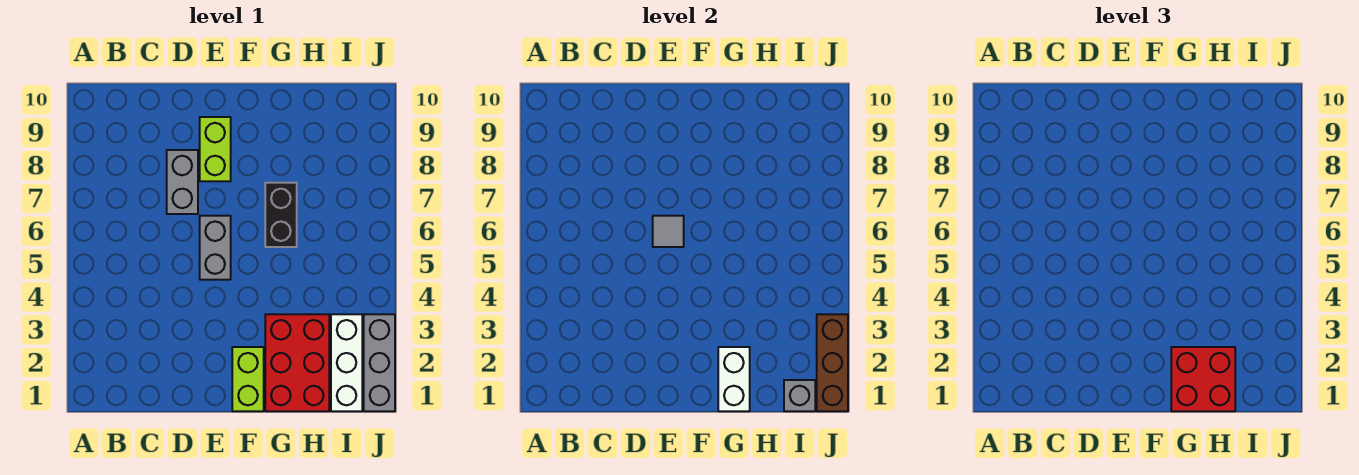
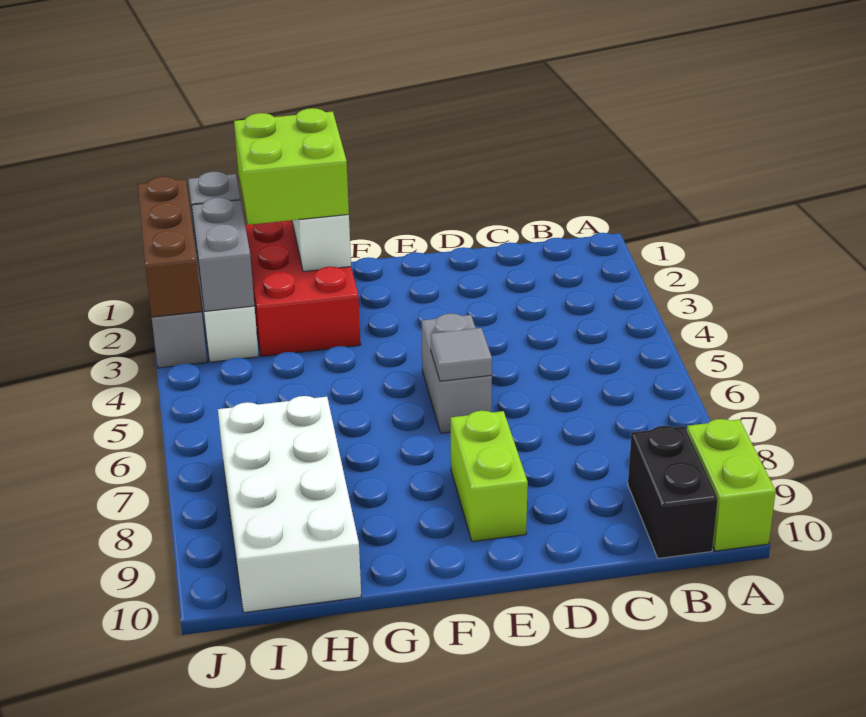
grey 1x2 brick [167,150,198,214] -> grey 1x2 brick moved to [192,198,254,311]
lime 1x2 brick [232,347,264,411] -> lime 1x2 brick moved to [687,419,776,551]
red 2x2 brick [1171,347,1235,411] -> lime 2x2 brick [234,108,349,225]
black 1x2 brick [265,183,297,247] -> black 1x2 brick moved to [628,426,718,558]
none -> white 2x4 brick [218,396,361,612]

